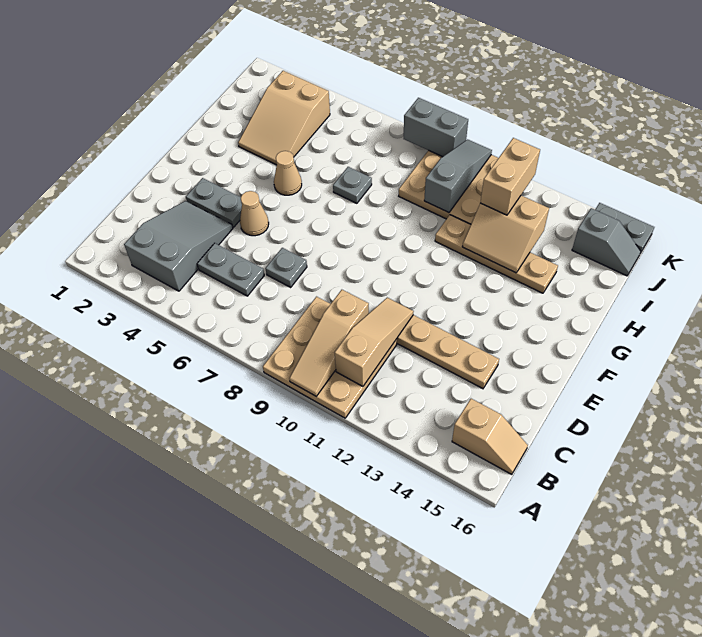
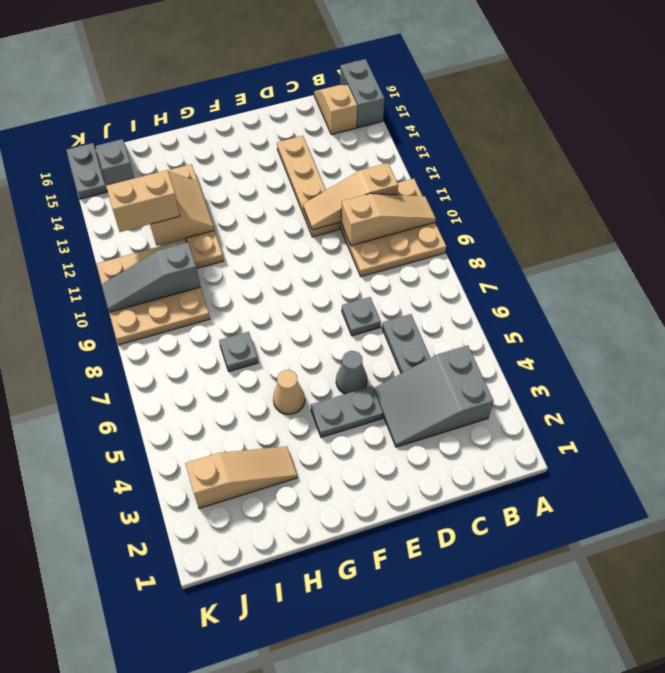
grey 1x2 plate [186,178,242,227] -> grey 1x2 plate turned to [311,386,383,437]
tan 1x1 cone [240,191,269,236] -> grey 1x1 cone [336,351,367,394]
tan 2x3 slope [238,71,330,165] -> tan 1x3 slope [185,446,297,508]
grey 1x2 brick [404,98,468,157] -> grey 1x2 brick moved to [340,59,385,128]

